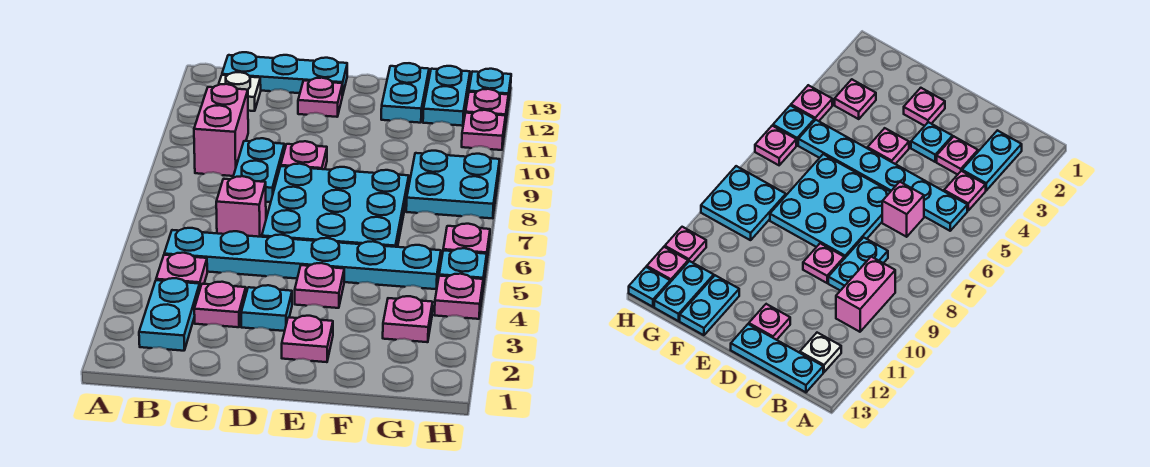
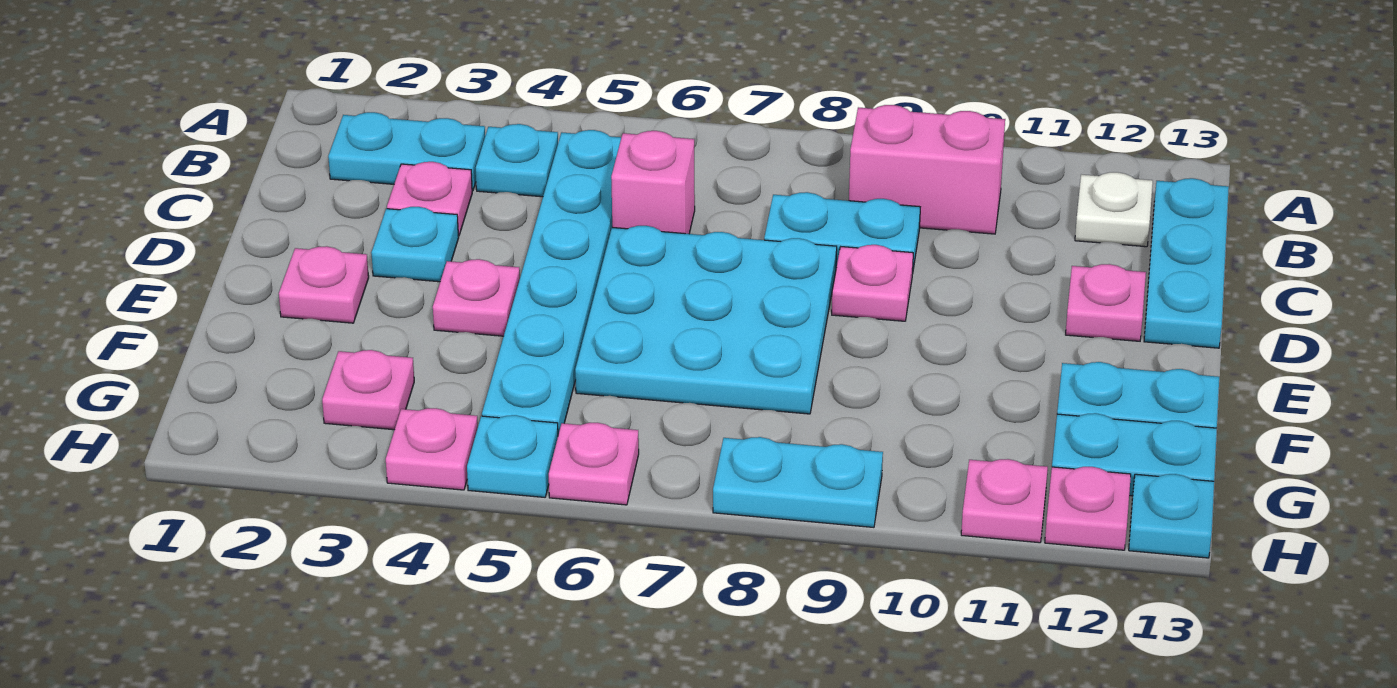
pink 1x1 plate [156,253,207,288] -> cyan 1x1 plate [476,124,558,197]
cyan 2x2 plate [406,151,500,218] -> cyan 1x2 plate [713,437,883,527]

